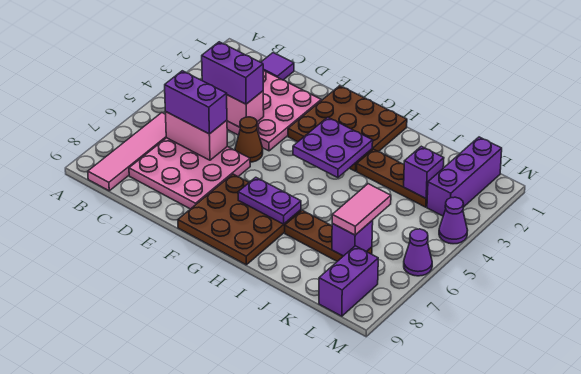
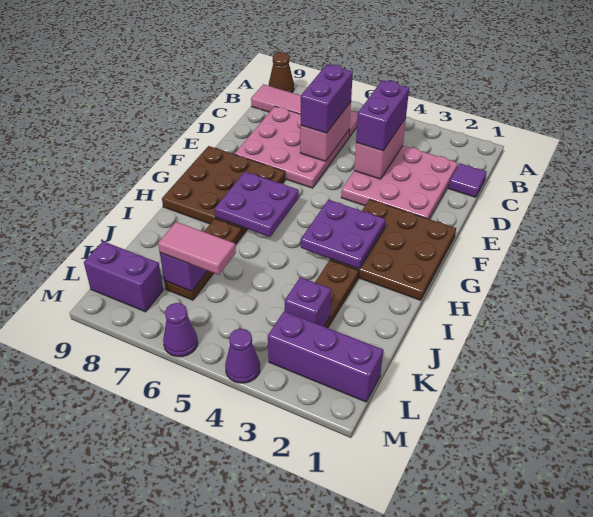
brown 1x1 cone [235,117,263,162] -> brown 1x1 cone moved to [269,52,294,93]
purple 1x2 plate [238,177,301,224] -> purple 2x2 plate [215,172,299,237]

